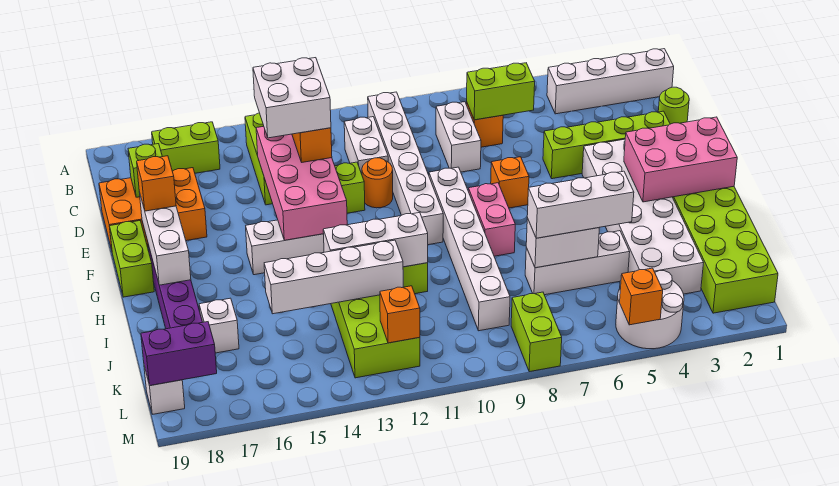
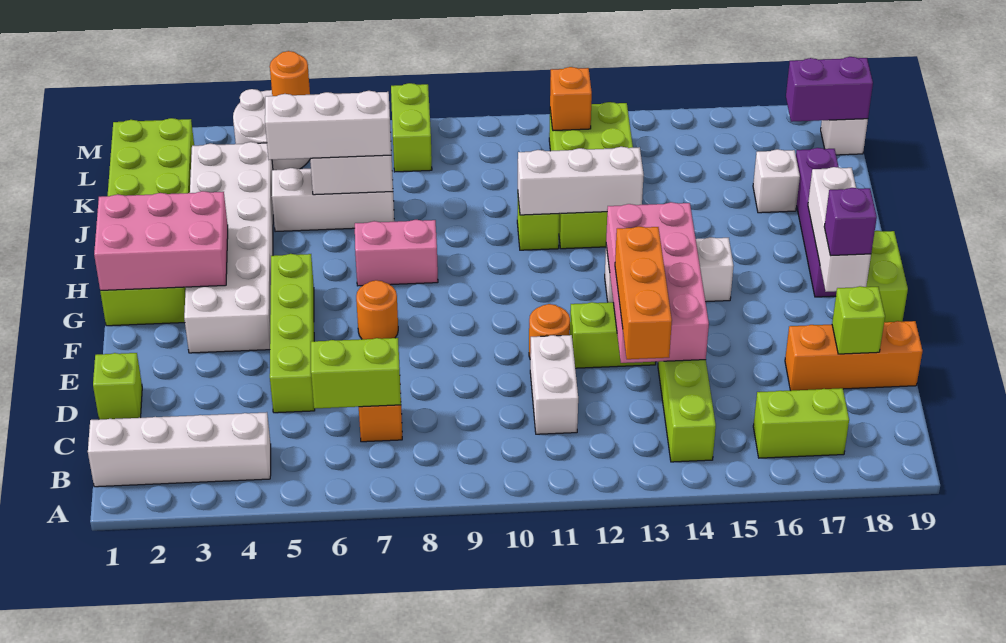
white 1x6 brick [368,92,443,245] -> none
white 1x2 brick [436,102,481,172] -> none
lime 1x1 round brick [658,87,689,124] -> lime 1x1 brick [93,353,142,419]
white 2x2 brick [253,58,331,138] -> none
orange 2x3 brick [99,168,207,250] -> orange 1x3 brick [785,321,923,391]
lime 1x4 brick [543,111,670,179] -> lime 1x4 brick turned to [270,254,315,413]
orange 1x1 brick [491,157,529,208] -> orange 1x1 round brick [356,280,398,339]
white 1x6 brick [429,167,510,331] -> none
orange 1x1 brick [137,156,176,211] -> purple 1x1 brick [824,188,877,256]
pink 1x2 brick [468,183,515,256] -> pink 1x2 brick turned to [355,220,438,286]
white 1x4 brick [264,240,403,314] -> none
orange 1x1 brick [620,268,663,325] -> orange 1x1 round brick [270,51,310,96]

